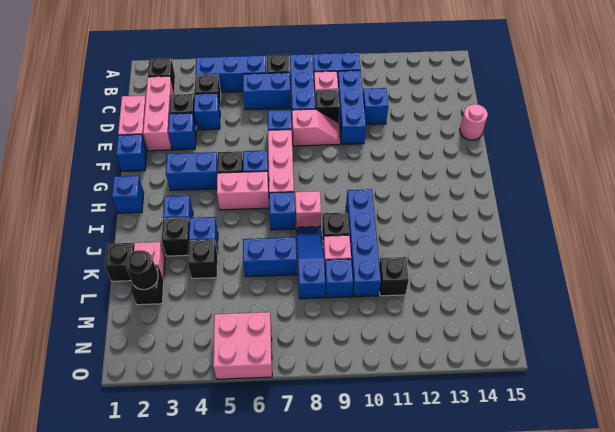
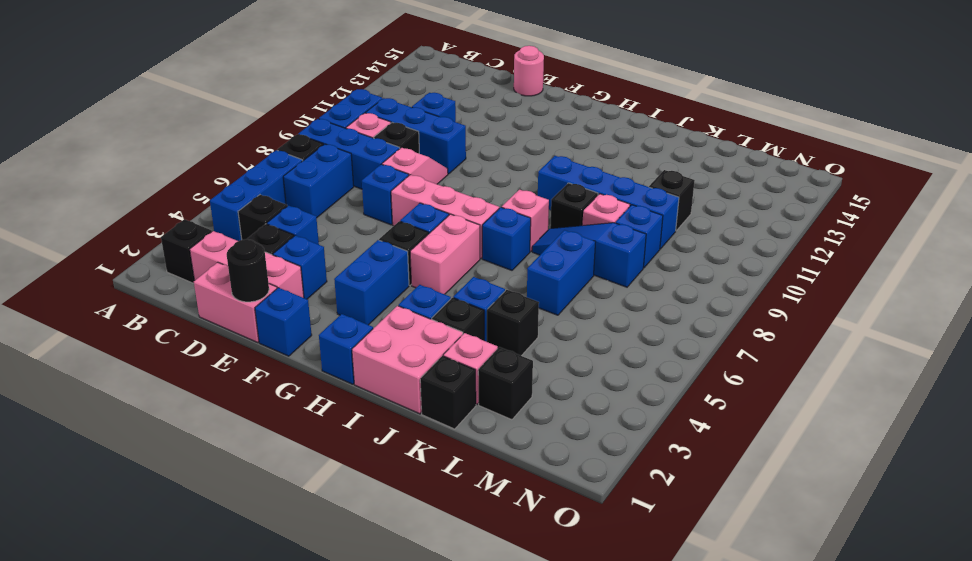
black 1x1 round brick [125,250,158,290] -> black 1x1 round brick moved to [227,239,269,302]
pink 2x2 brick [213,312,272,379] -> pink 2x2 brick moved to [352,306,463,414]

